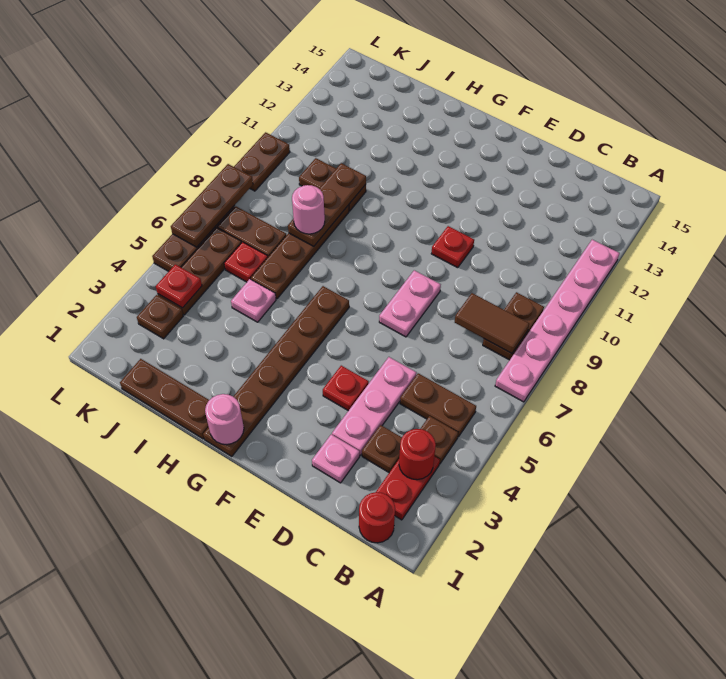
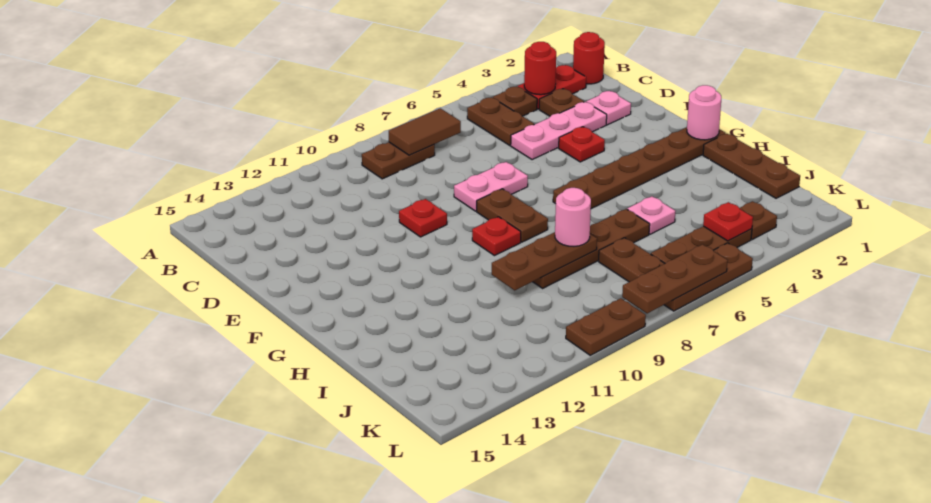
pink 1x6 plate [495,240,620,402] -> none
brown 1x2 tile [455,293,529,354] -> brown 1x2 tile turned to [389,108,461,155]
brown 1x2 plate [299,158,366,211] -> brown 1x2 plate moved to [477,189,548,242]
red 1x1 plate [224,242,268,282] -> red 1x1 plate moved to [472,217,521,256]

